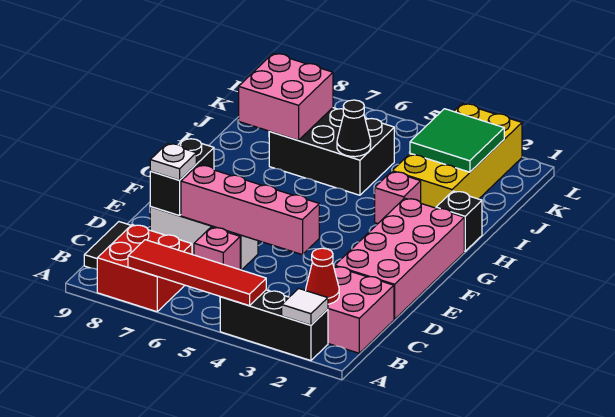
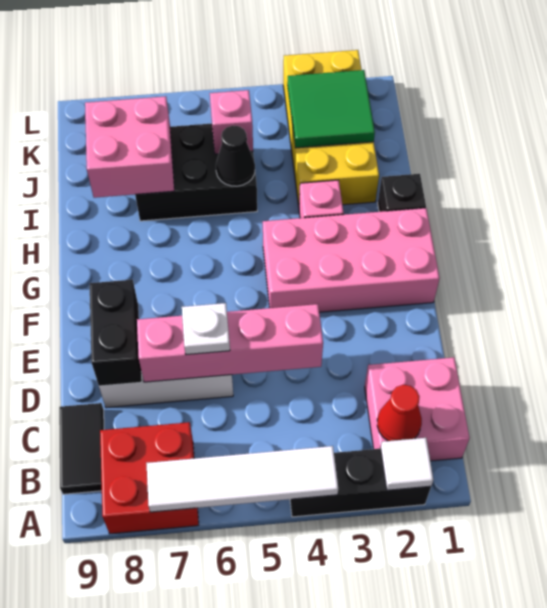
red 1x4 tile [128,240,266,306] -> white 1x4 tile [146,446,338,512]
pink 1x1 brick [194,227,240,270] -> pink 1x1 brick moved to [210,90,253,154]
pink 2x4 brick [335,198,464,319] -> pink 2x4 brick turned to [263,208,440,312]
white 1x1 plate [150,143,196,180] -> white 1x1 plate moved to [182,303,230,355]

